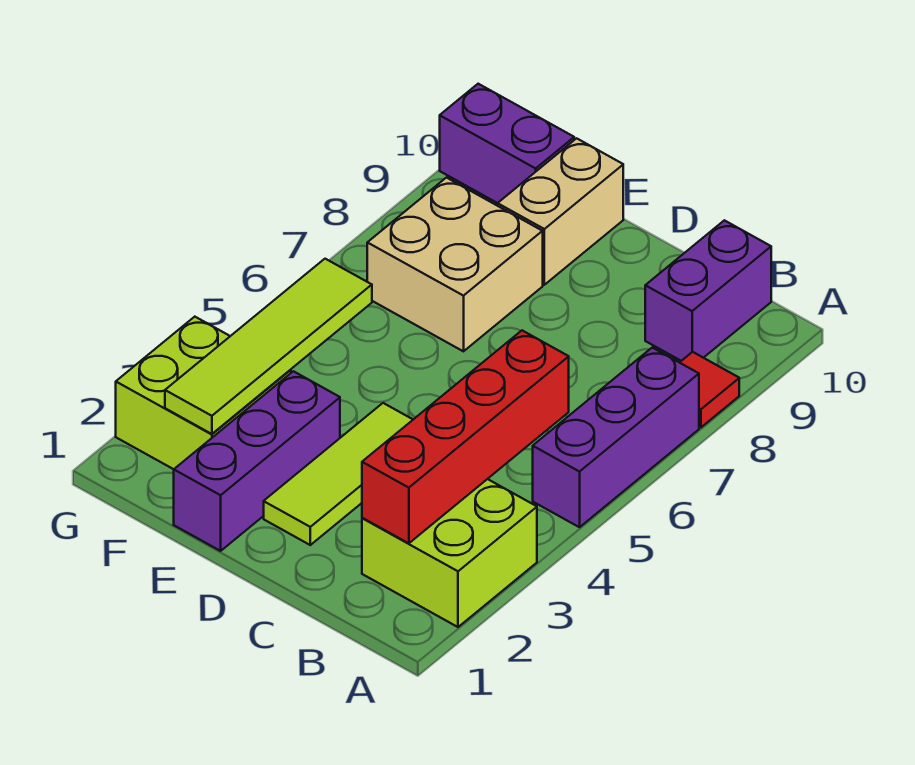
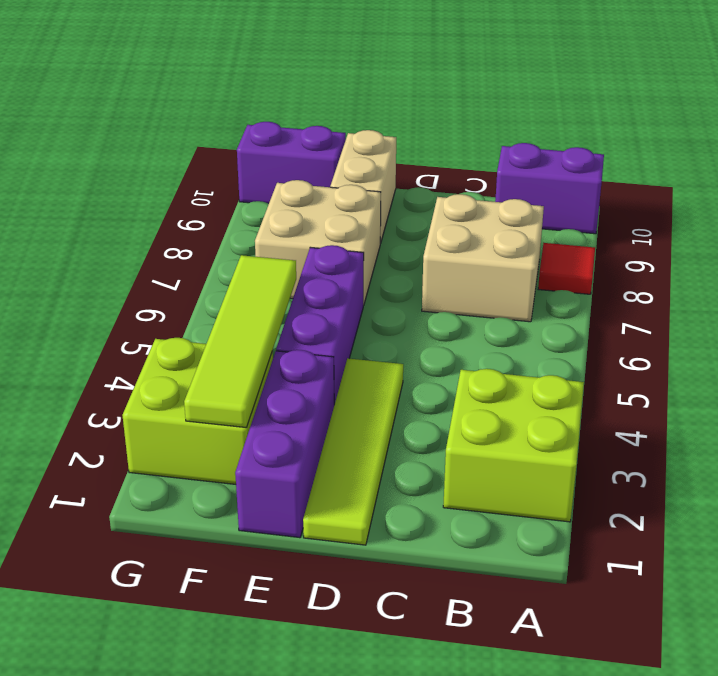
purple 1x3 brick [533,348,699,527] -> purple 1x3 brick moved to [276,245,364,405]
red 1x4 brick [362,331,569,543] -> none
none -> tan 2x2 brick [422,194,544,322]
purple 1x2 brick [645,220,771,361] -> purple 1x2 brick turned to [495,143,604,234]
lime 1x3 tile [264,403,413,545] -> lime 1x4 tile [303,358,403,545]

